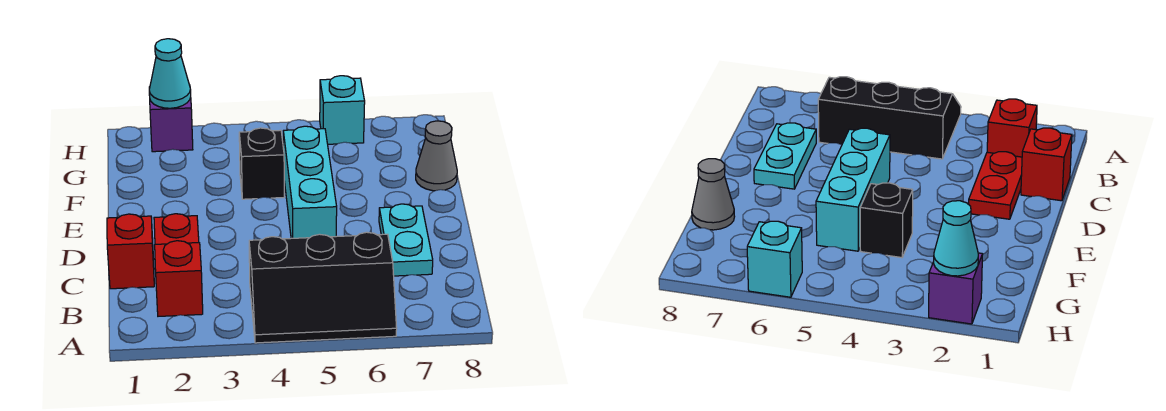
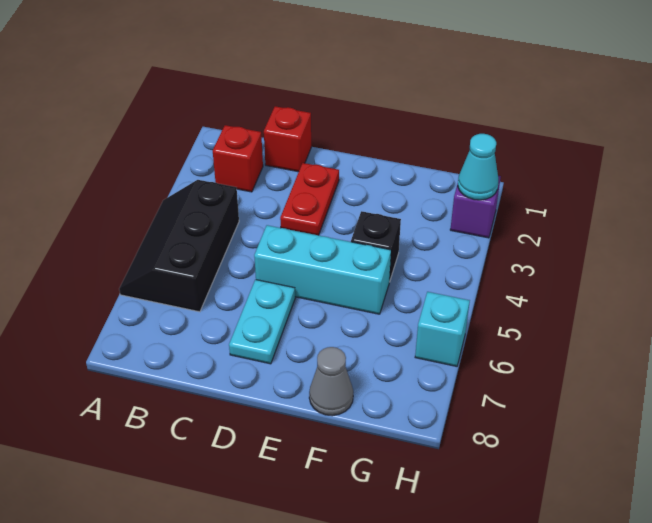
red 1x2 plate [154,214,199,244] -> red 1x2 plate turned to [280,163,339,235]
cyan 1x2 plate [379,204,433,276] -> cyan 1x2 plate turned to [229,280,295,364]

